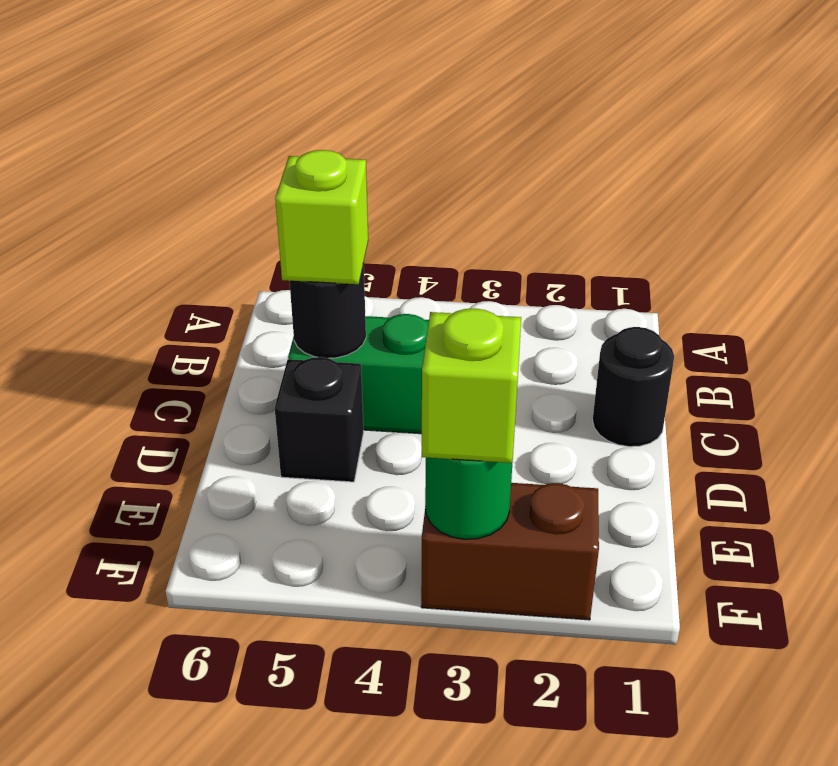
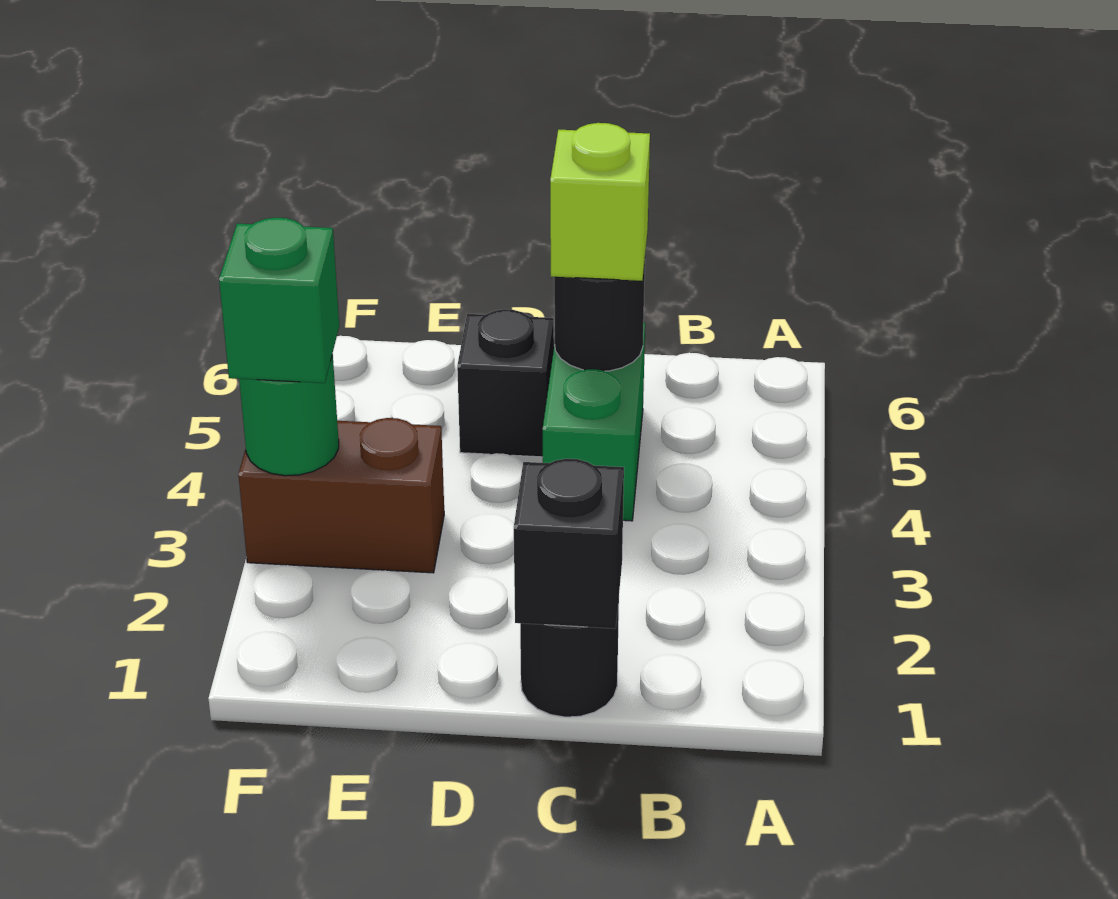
none -> black 1x1 brick [514,459,624,629]
brown 1x2 brick [421,483,599,620] -> brown 1x2 brick turned to [238,418,444,573]
lime 1x1 brick [422,308,521,463] -> green 1x1 brick [219,218,339,383]

